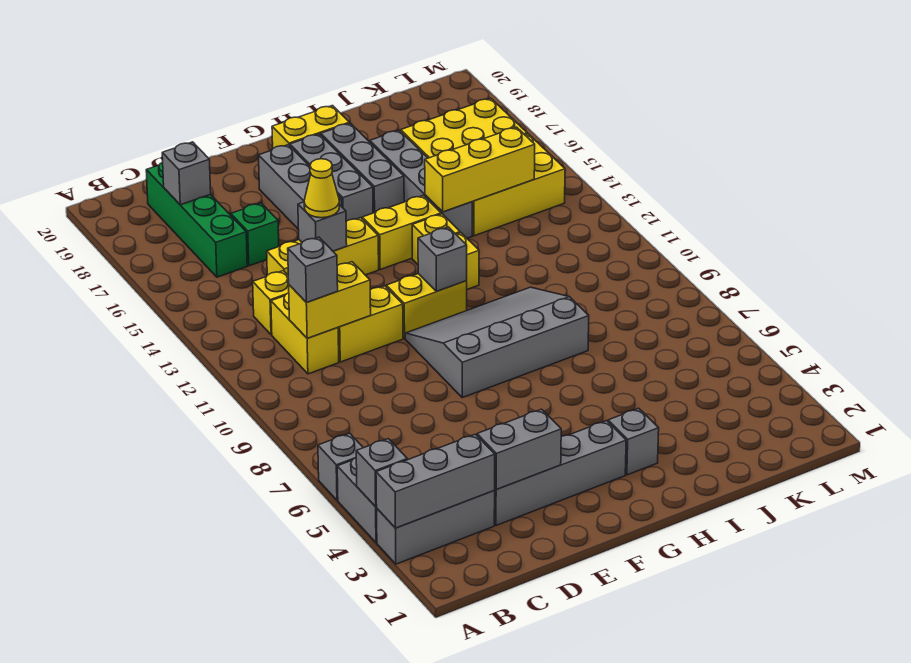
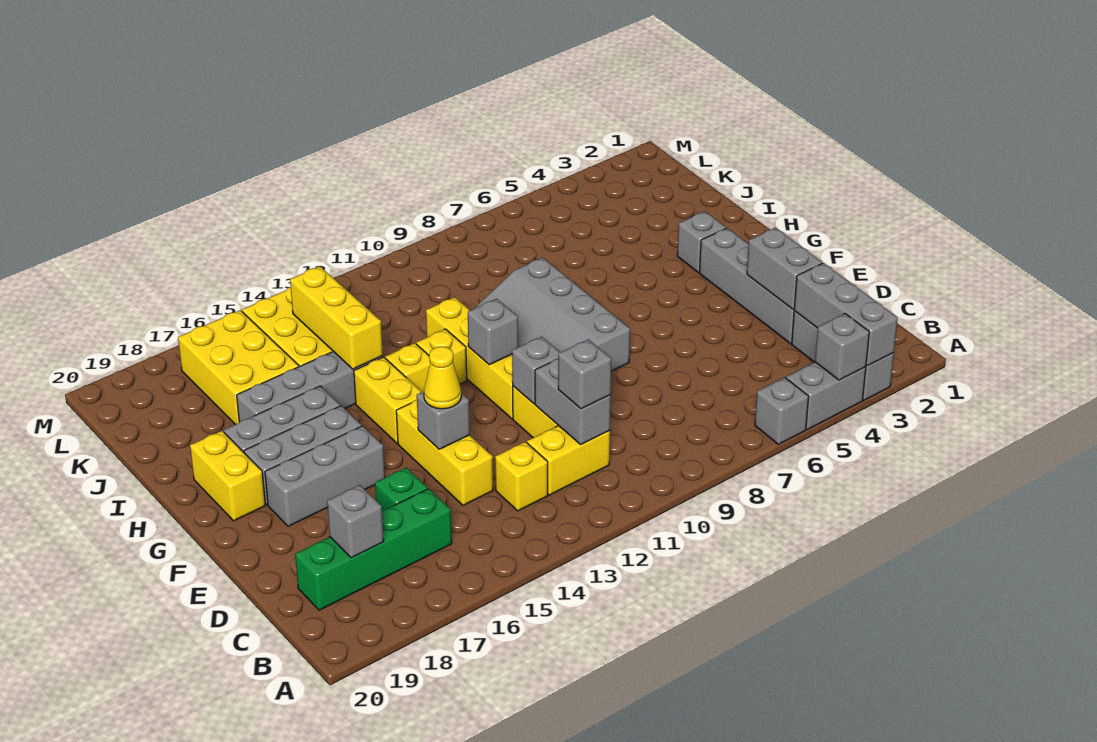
yellow 1x2 brick [289,262,371,338] -> grey 1x2 brick [535,359,611,444]
none -> grey 1x1 brick [512,337,560,404]
yellow 1x2 brick [386,274,467,338] -> yellow 1x4 brick [426,297,513,419]

